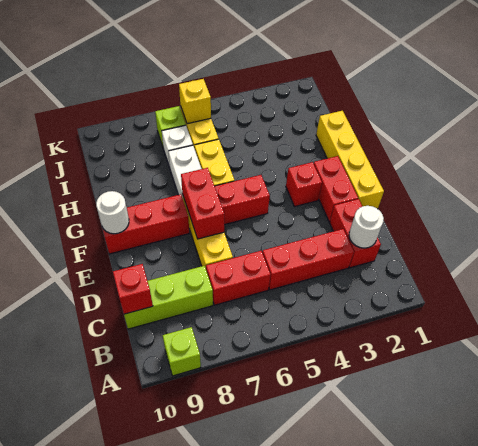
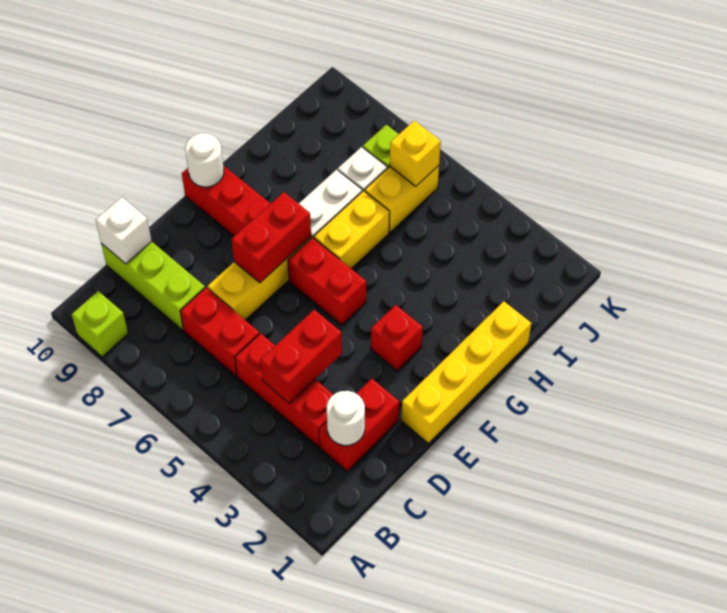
red 1x1 brick [113,264,153,314] -> white 1x1 brick [96,197,152,264]
red 1x2 brick [314,156,358,222] -> red 1x2 brick moved to [260,310,342,403]

